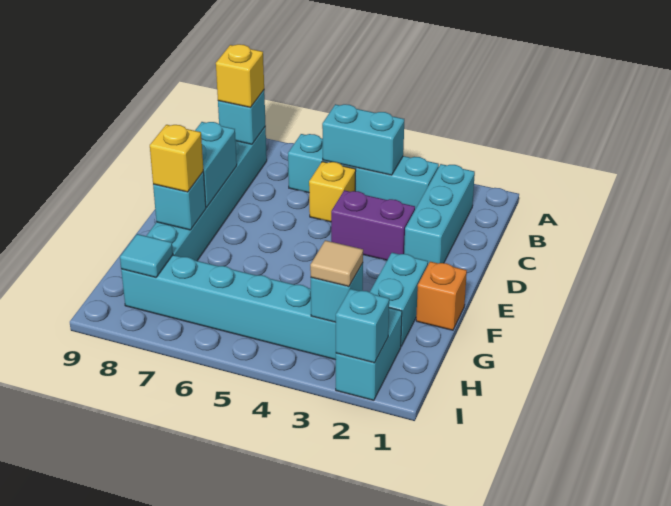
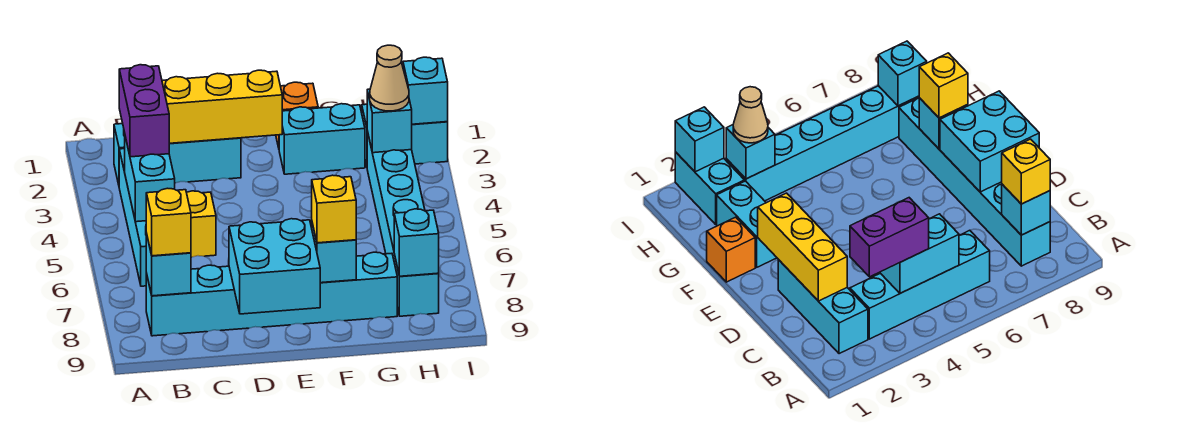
none -> yellow 1x3 brick [162,70,282,143]
purple 1x2 brick [331,190,415,260] -> purple 1x2 brick moved to [119,65,169,157]
cyan 1x2 brick [195,122,237,207] -> cyan 2x2 brick [229,219,320,314]
tan 1x1 tile [310,240,363,287] -> tan 1x1 cone [370,45,409,111]
cyan 1x1 tile [120,234,173,278] -> cyan 1x1 brick [394,209,439,276]

